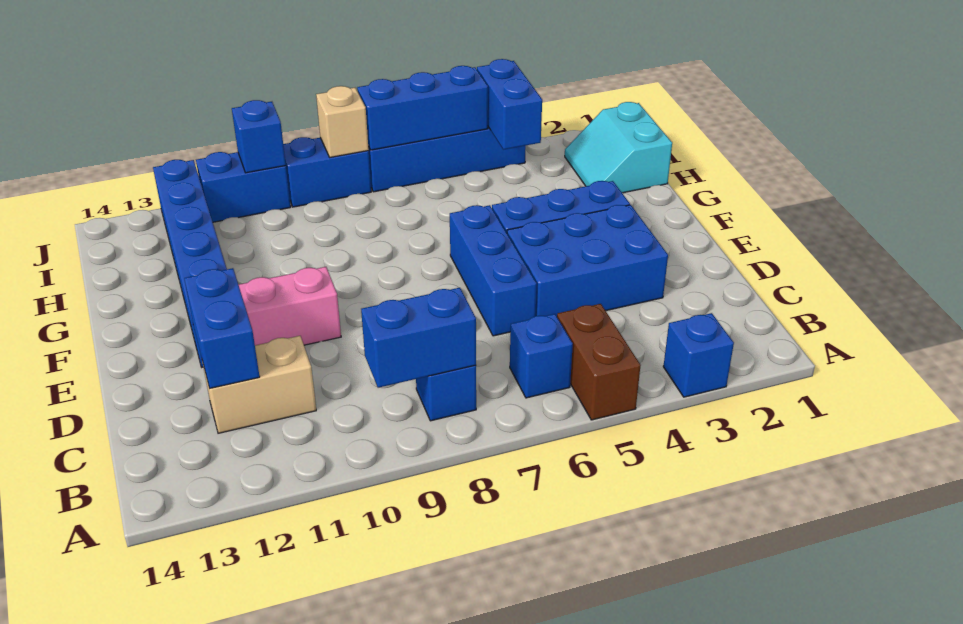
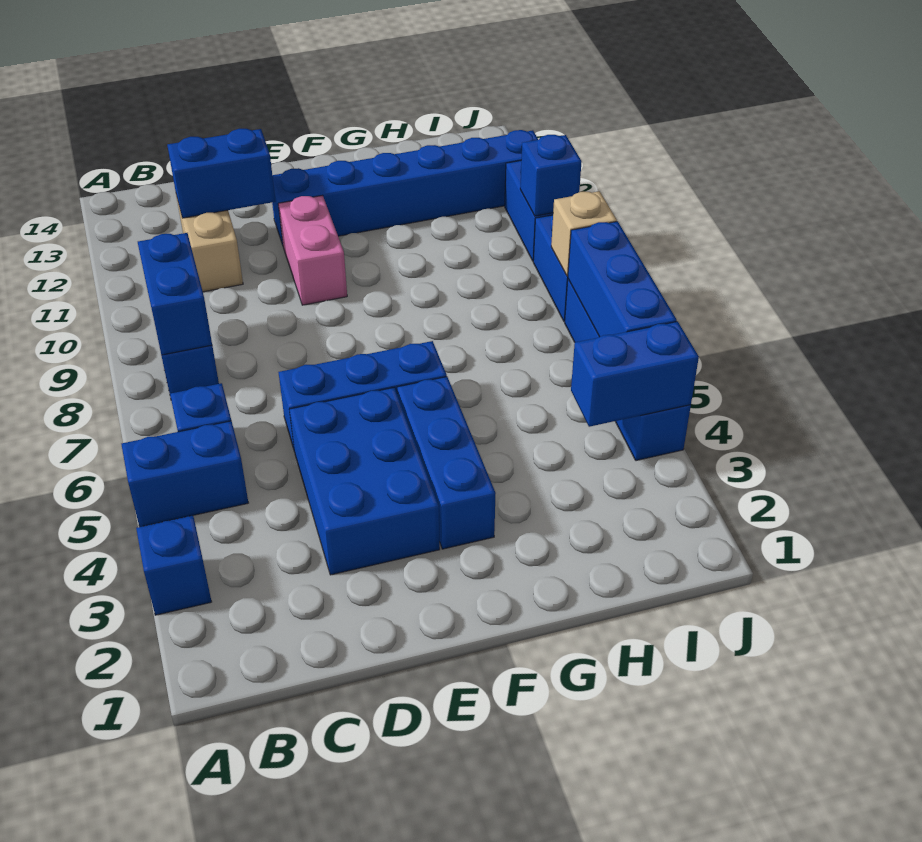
brown 1x2 brick [557,304,641,420] -> blue 1x2 brick [121,421,248,527]
cyan 2x2 slope [565,102,672,193] -> none

